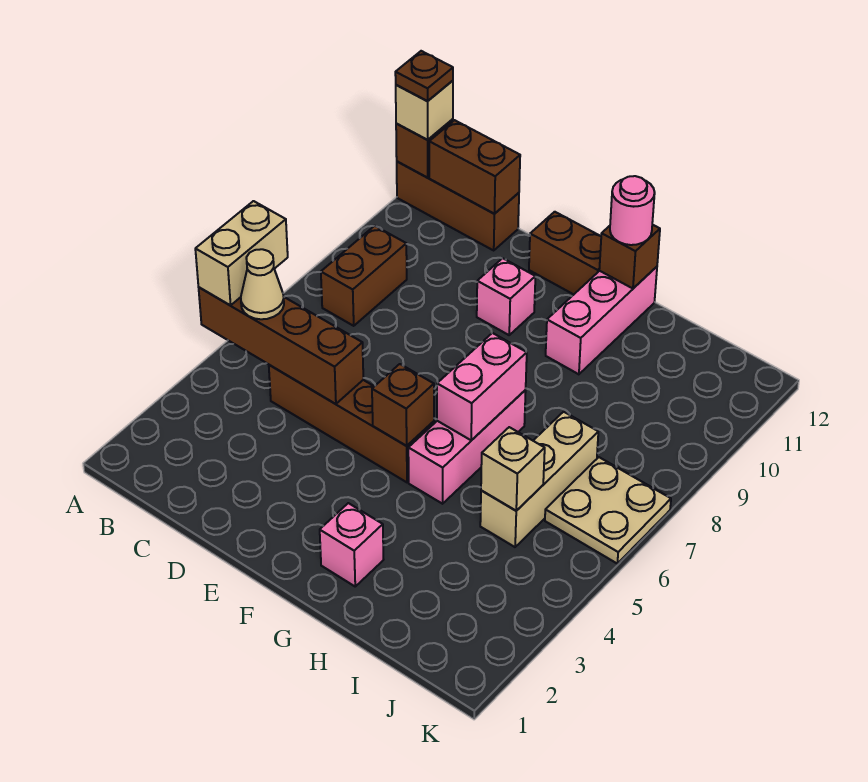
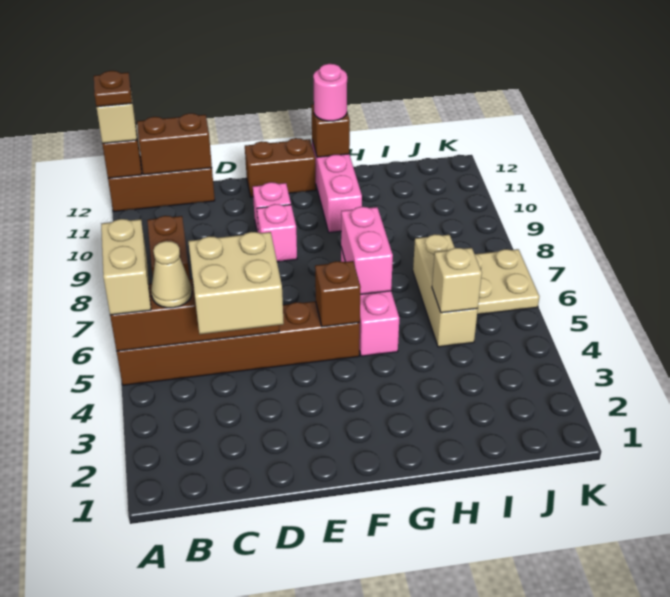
none -> tan 2x2 brick [188,232,284,334]
brown 1x4 brick [269,365,434,482] -> brown 1x6 brick [117,301,360,385]
pink 1x1 brick [320,503,384,586] -> pink 1x1 brick moved to [257,204,297,262]

